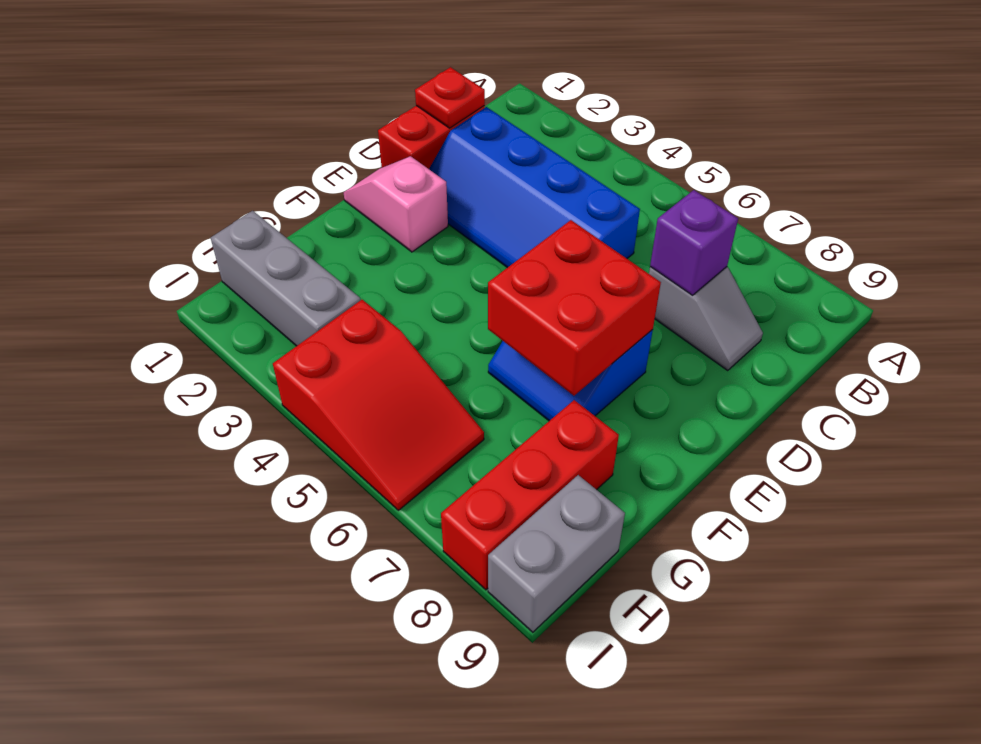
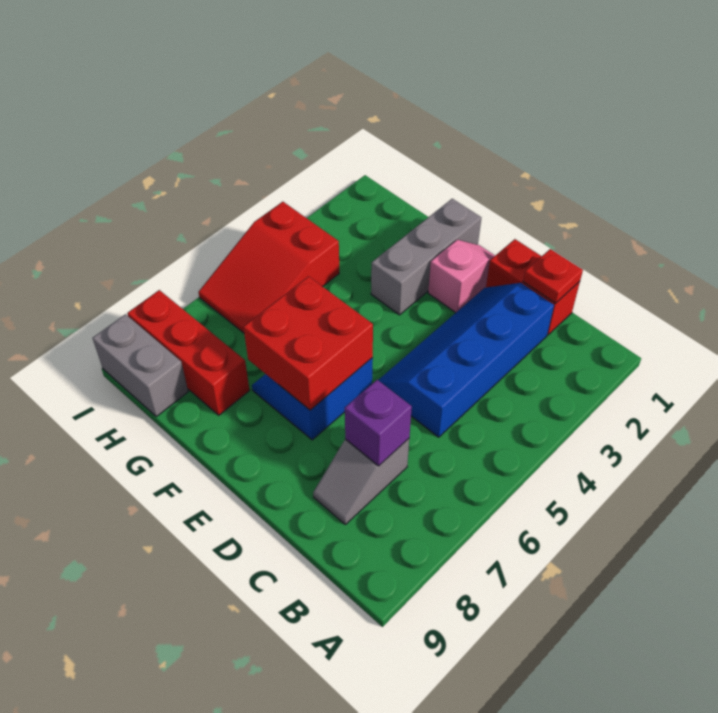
grey 1x3 brick [211,211,360,346] -> grey 1x3 brick moved to [371,199,481,315]

